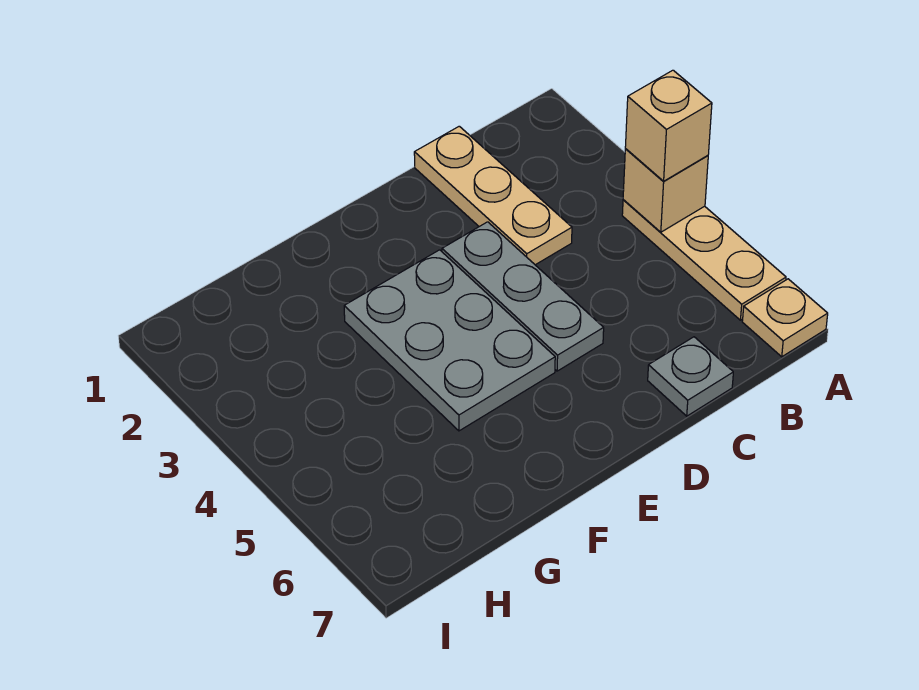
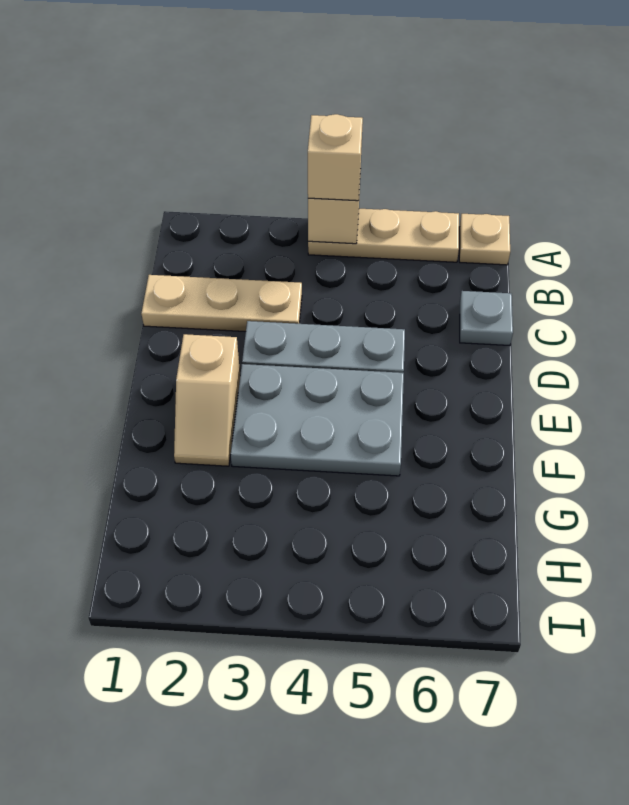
none -> tan 1x2 slope [174,334,240,466]

